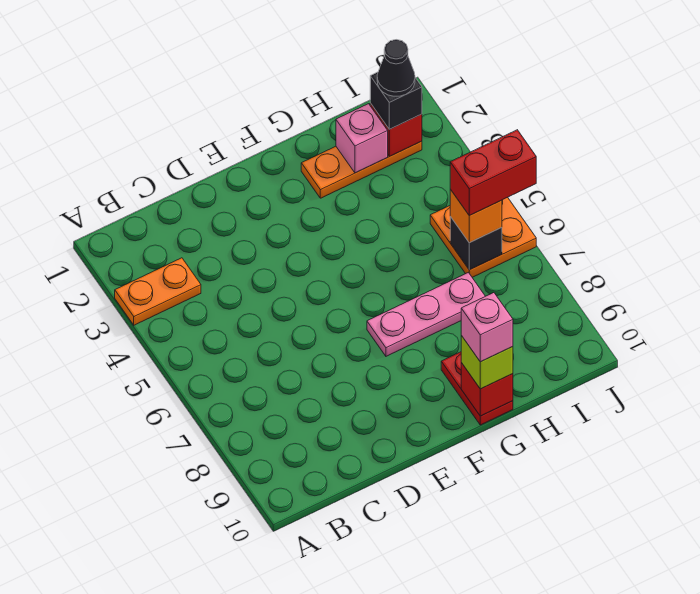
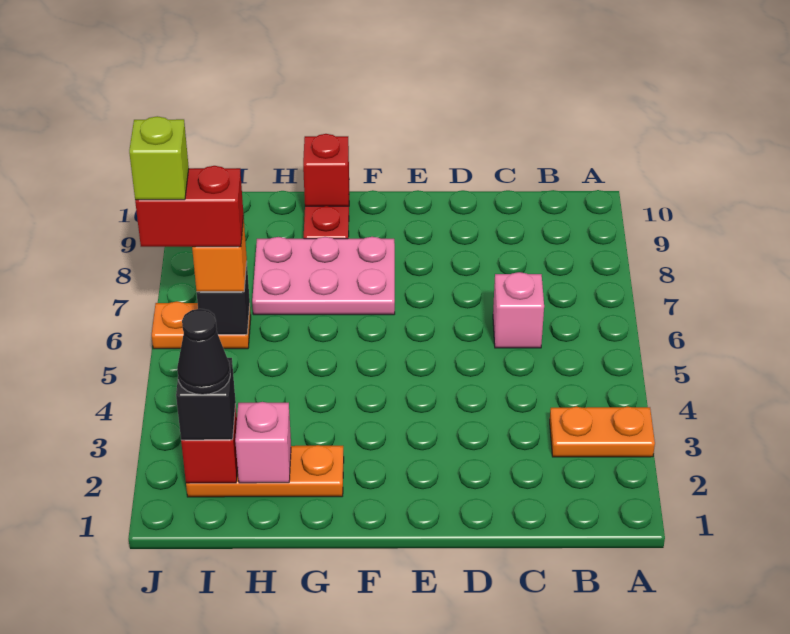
pink 1x3 plate [367,273,485,356] -> pink 2x3 plate [252,237,395,315]
lime 1x1 brick [461,336,513,389] -> lime 1x1 brick moved to [129,116,189,200]
pink 1x1 brick [461,293,513,362] -> pink 1x1 brick moved to [493,272,544,348]
orange 2x2 plate [430,197,536,277] -> orange 1x2 plate [152,301,251,349]

